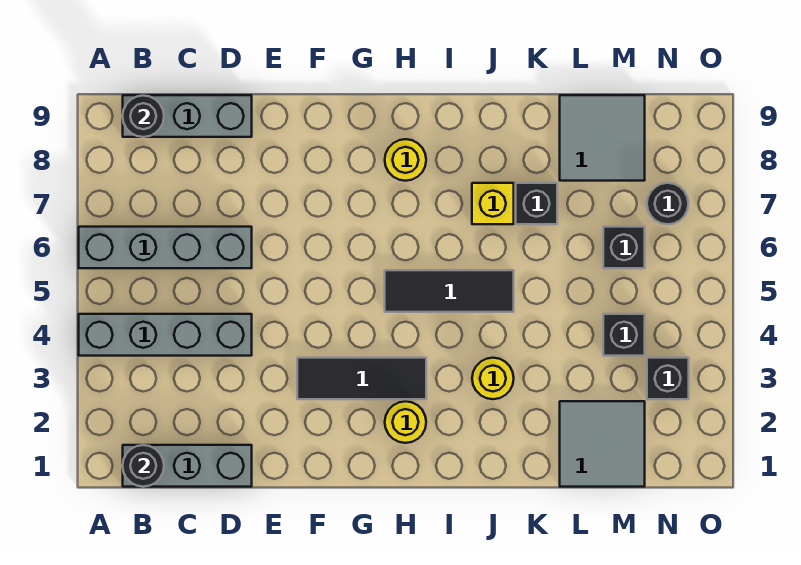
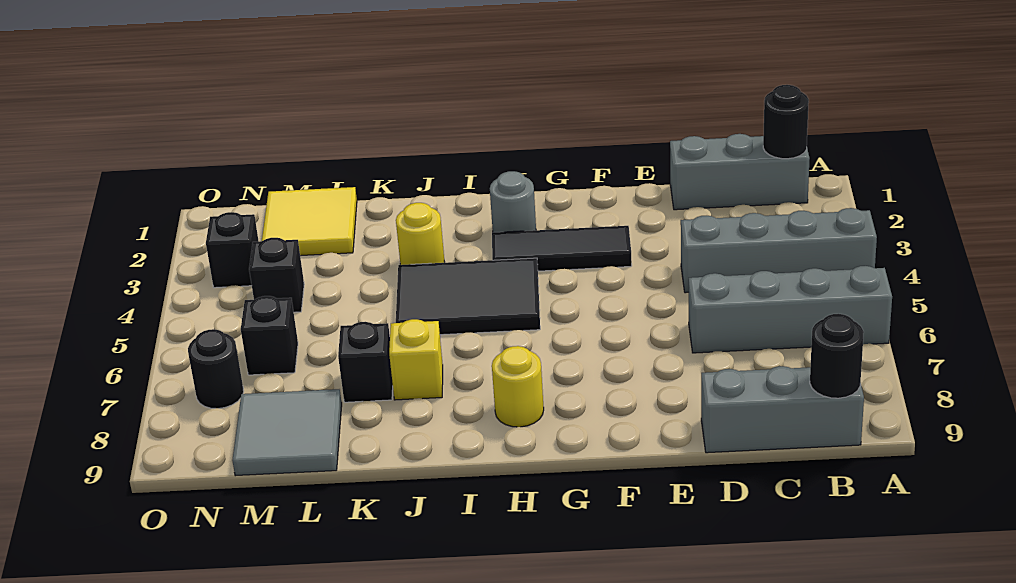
yellow 1x1 round brick [385,401,426,443] -> grey 1x1 round brick [490,171,536,233]
black 1x3 tile [385,270,514,312] -> black 2x3 tile [396,258,540,335]
grey 2x2 tile [560,401,645,487] -> yellow 2x2 tile [262,187,357,256]

